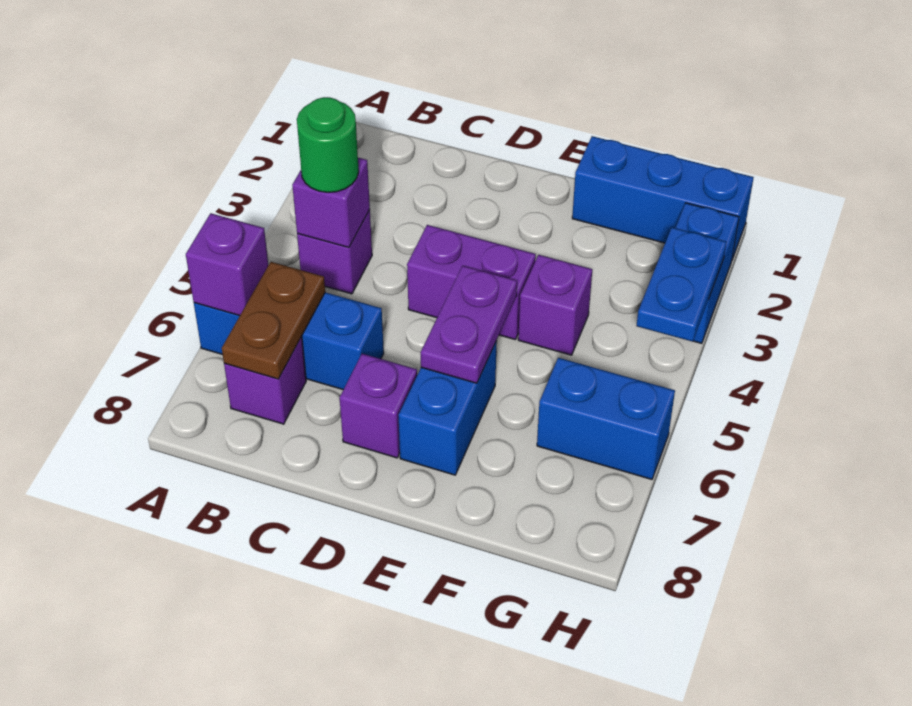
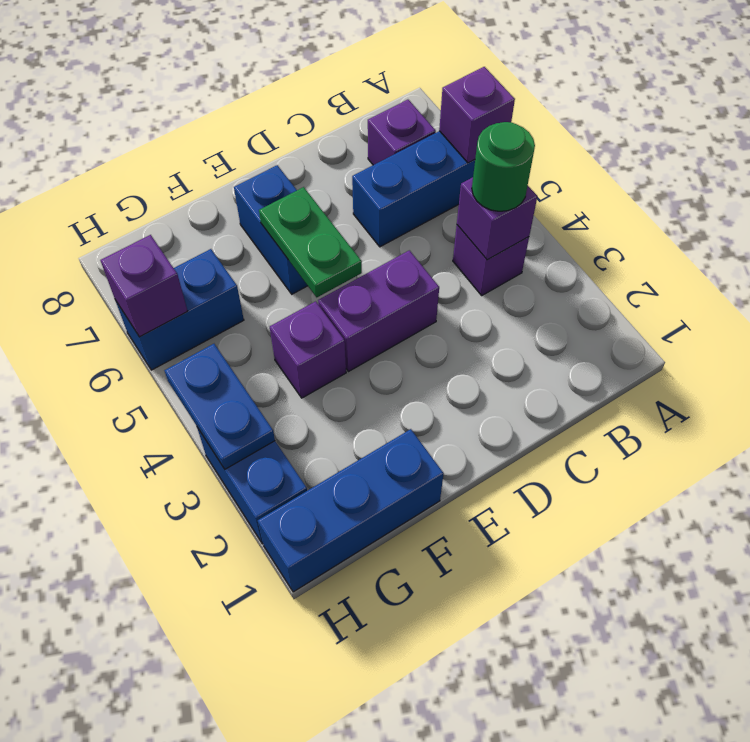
brown 1x2 plate [222,262,325,379] -> none
purple 1x1 brick [340,354,417,458] -> purple 1x1 brick moved to [100,235,188,337]
purple 1x2 plate [421,266,517,383] -> green 1x2 plate [259,187,362,297]

